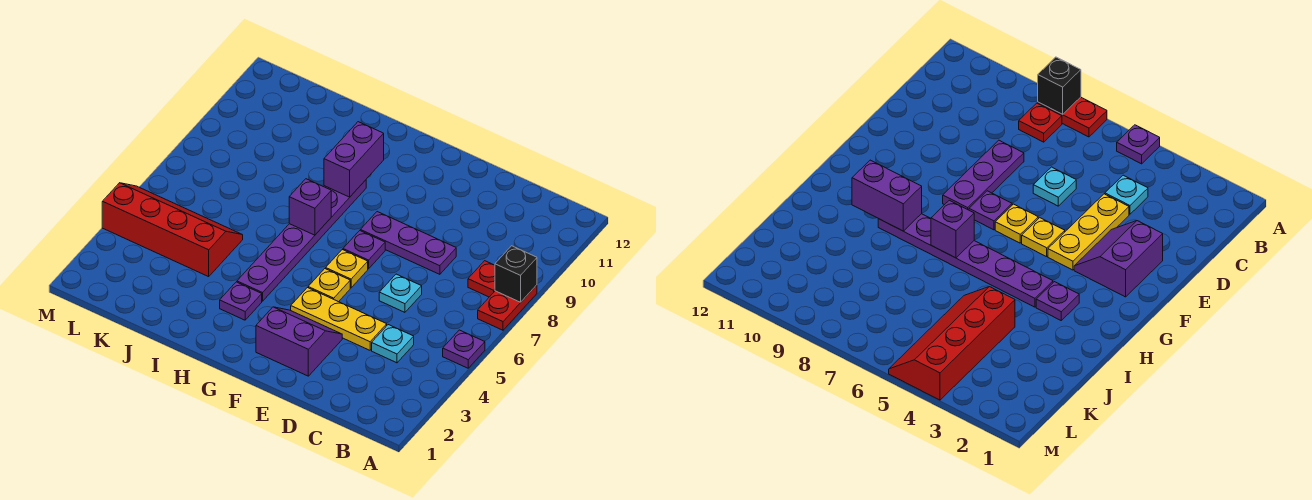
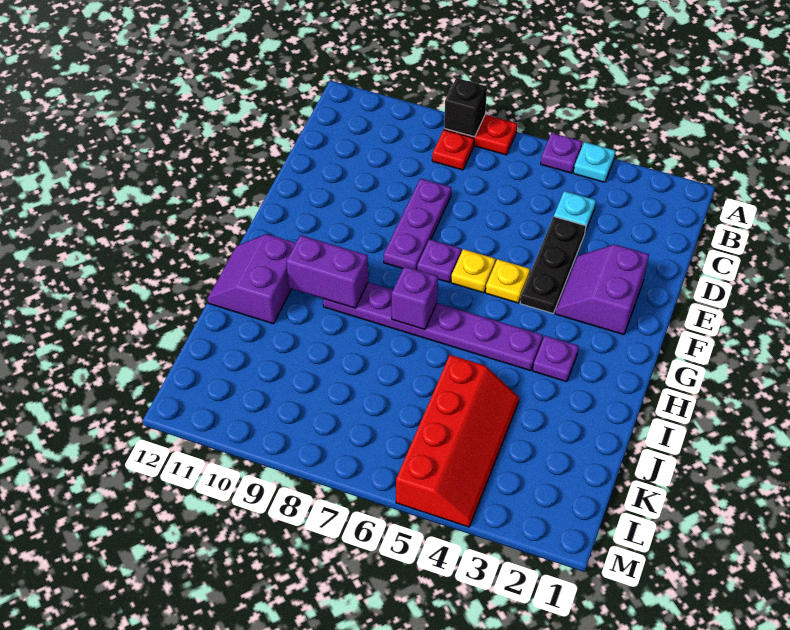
yellow 1x3 plate [291,288,387,350] -> black 1x3 plate [520,217,586,313]
cyan 1x1 plate [379,274,422,312] -> cyan 1x1 plate moved to [574,142,615,182]
none -> purple 2x2 slope [207,234,296,324]
red 2x4 slope [102,183,243,277] -> red 2x4 slope turned to [396,355,519,527]

